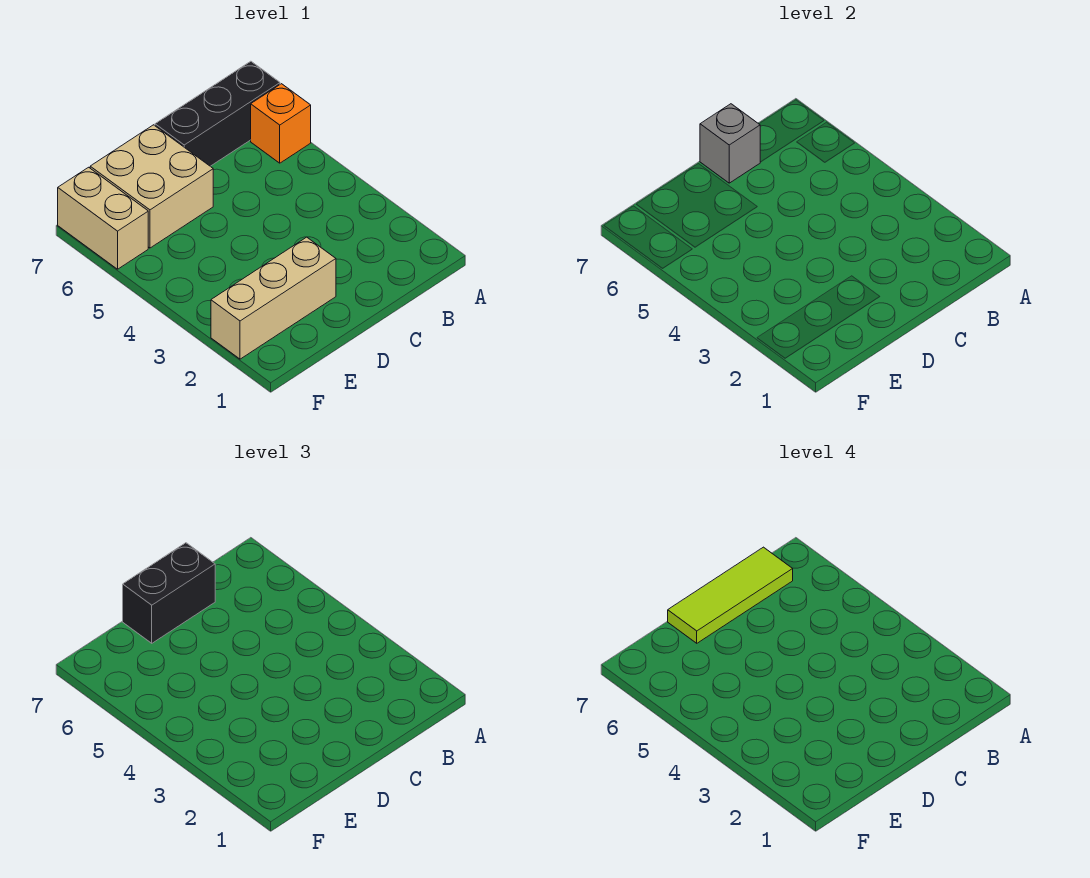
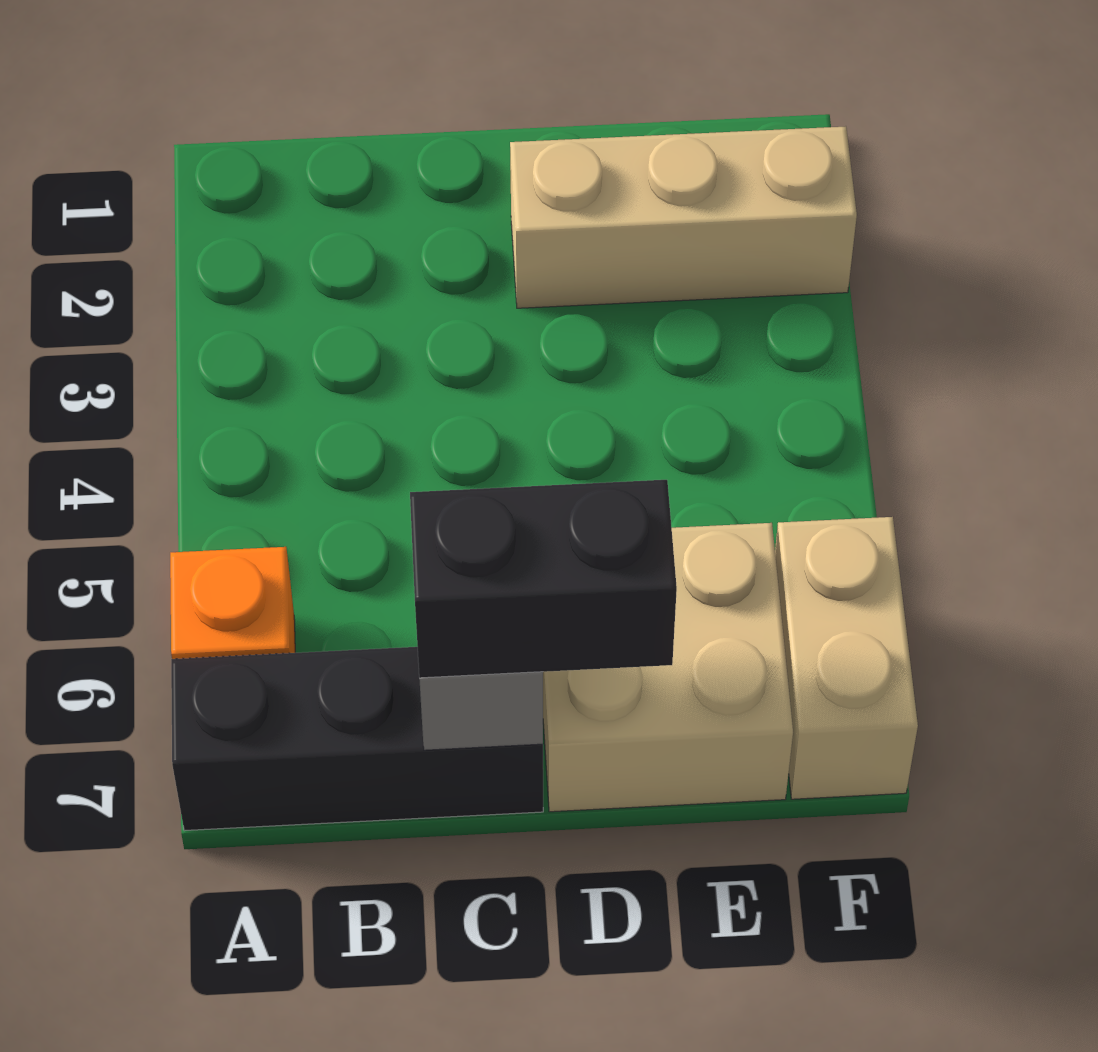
lime 1x3 tile [668,547,793,643] -> none

